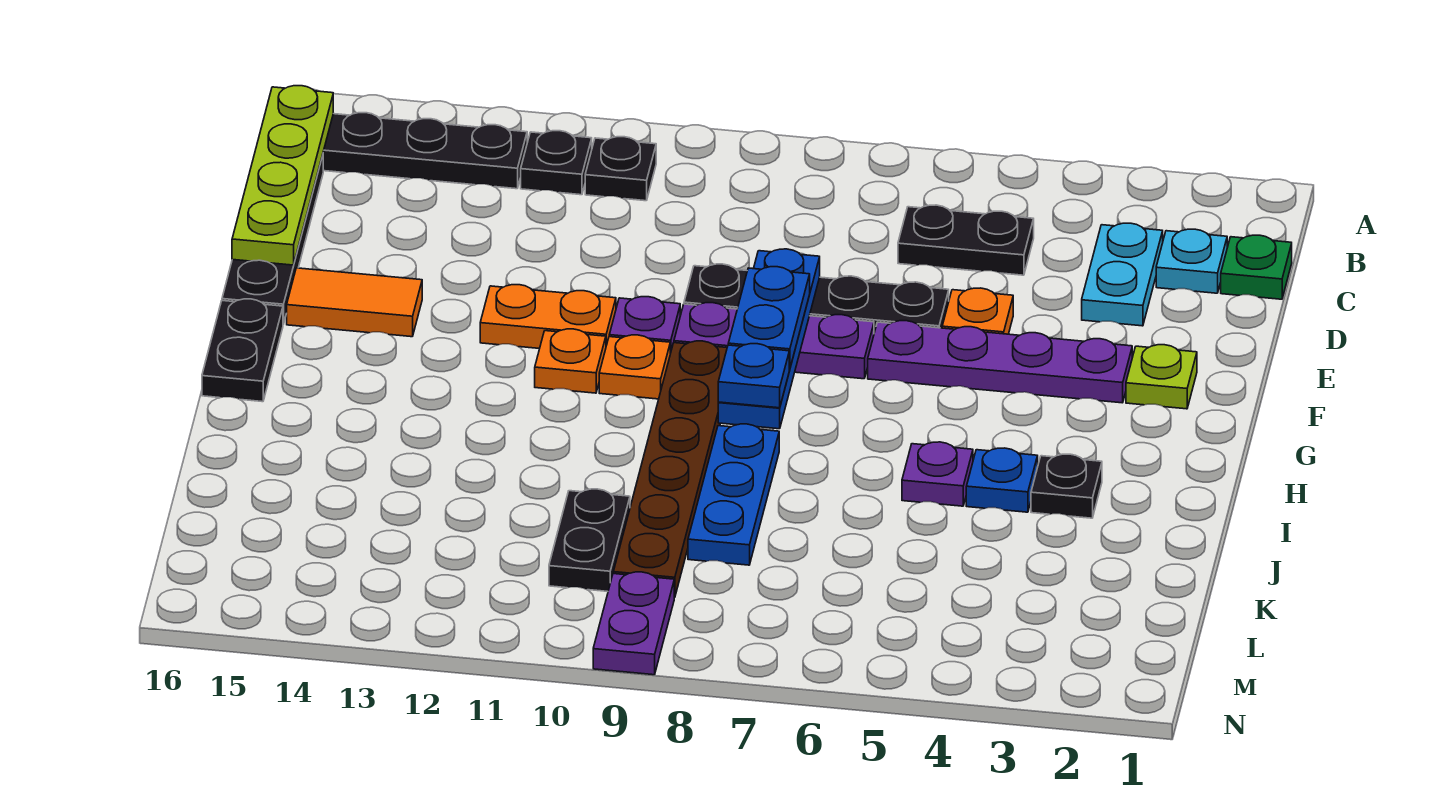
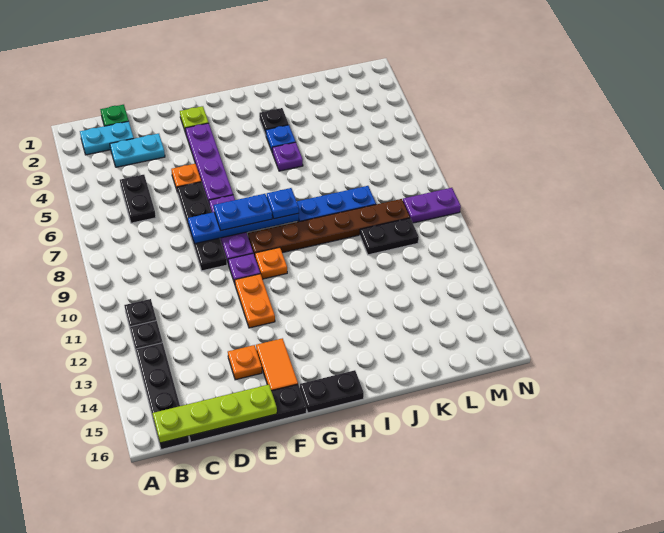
cyan 1x1 plate [1156,229,1227,293] -> cyan 1x2 plate [80,121,134,155]
orange 1x1 plate [535,329,606,393] -> orange 1x1 plate moved to [228,345,262,380]

